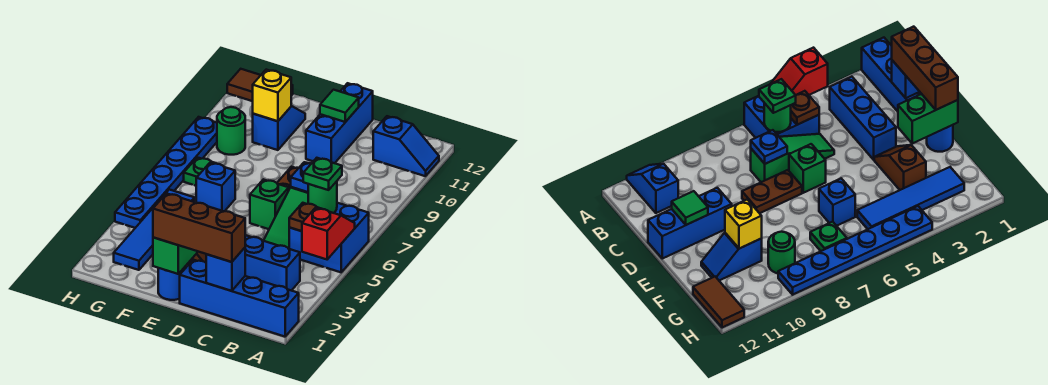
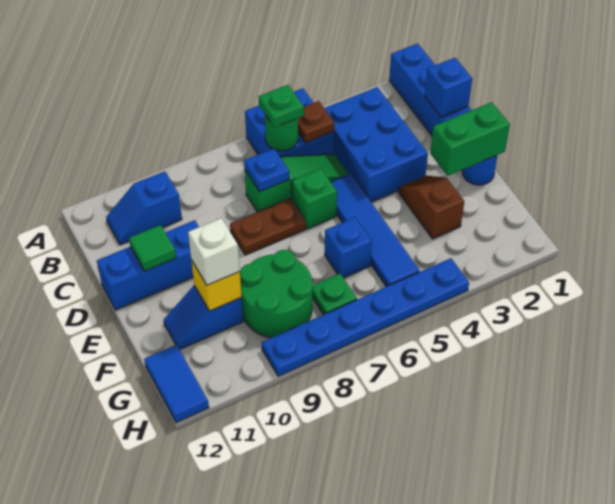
red 1x2 slope [302,208,355,259] -> none
blue 1x2 slope [373,116,439,176] -> blue 1x2 slope turned to [106,171,182,245]
blue 1x3 brick [245,235,300,291] -> blue 2x3 brick [324,87,428,202]
brown 1x3 brick [153,193,245,262] -> none
none -> white 1x1 brick [188,218,240,285]
blue 1x4 tile [114,190,195,270] -> blue 1x4 tile turned to [331,174,419,287]
green 1x1 round brick [217,107,245,155] -> green 2x2 round brick [240,250,312,337]
brown 1x2 tile [227,69,293,101] -> blue 1x2 tile [144,345,209,423]

